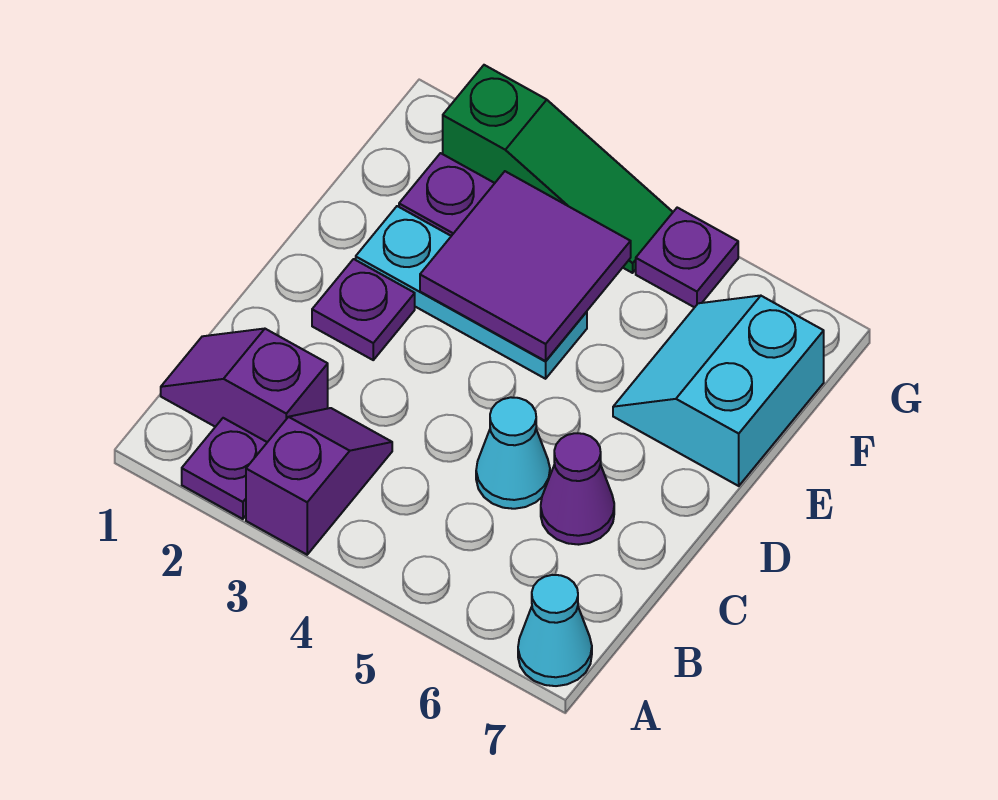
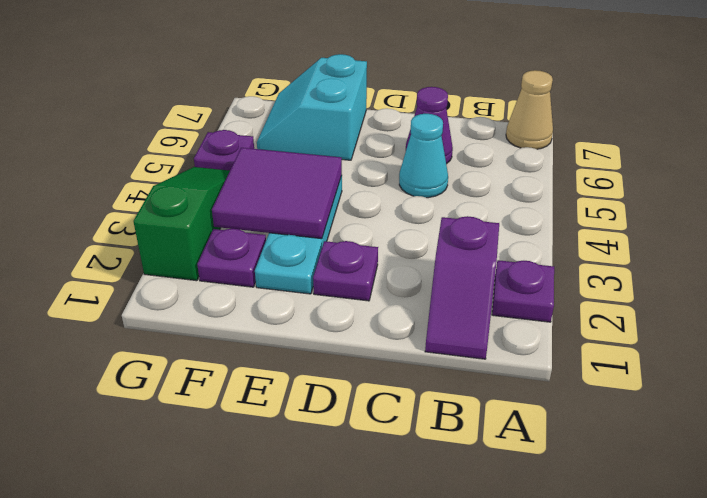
purple 1x2 slope [246,408,392,555] -> none
cyan 1x1 cone [518,575,592,686] -> tan 1x1 cone [506,70,553,149]
cyan 2x2 slope [613,296,824,486] -> cyan 2x2 slope turned to [257,54,367,160]

